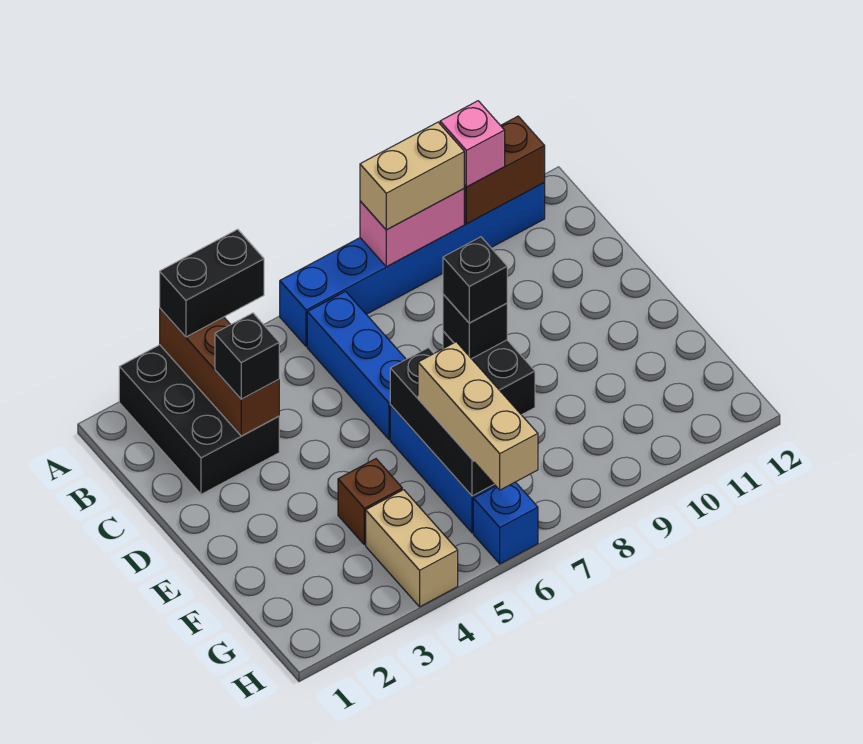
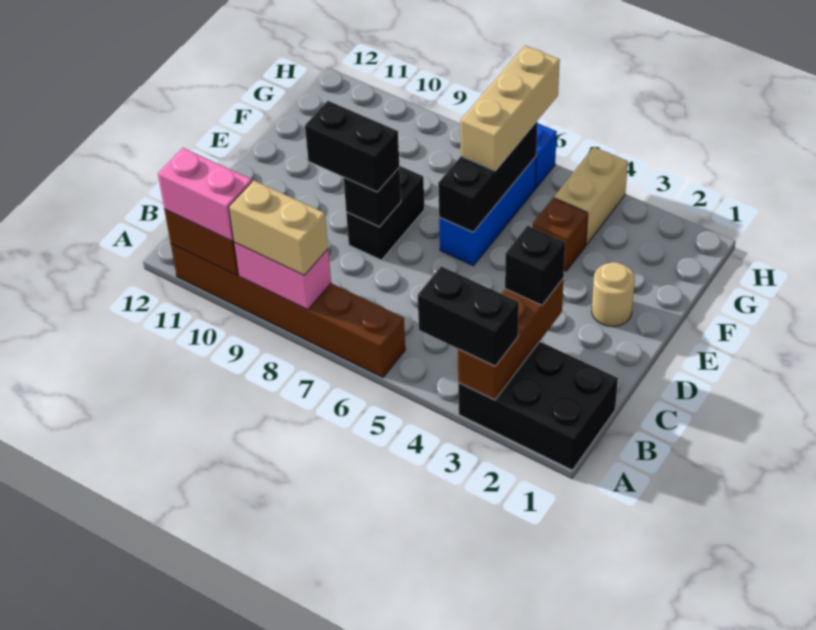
black 2x3 brick [119,345,279,494] -> black 2x3 brick turned to [458,342,618,470]
blue 1x6 brick [280,183,545,346] -> brown 1x6 brick [171,244,405,377]
pink 1x1 brick [440,101,505,187] -> pink 1x2 brick [158,148,252,241]
blue 1x3 brick [307,291,406,440] -> none
black 1x1 brick [443,237,507,323] -> black 1x2 brick [305,101,400,192]
none -> tan 1x1 round brick [592,262,635,326]

